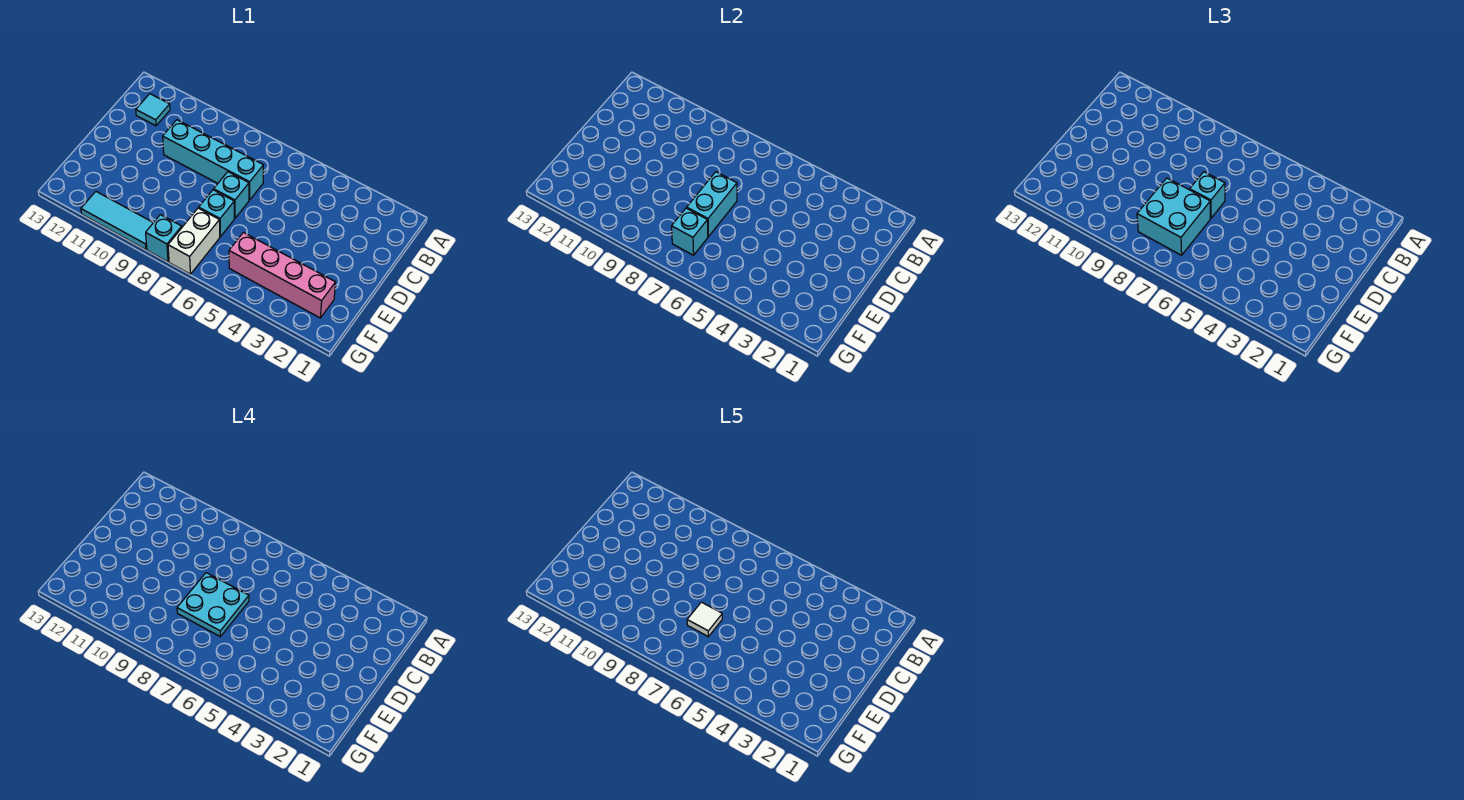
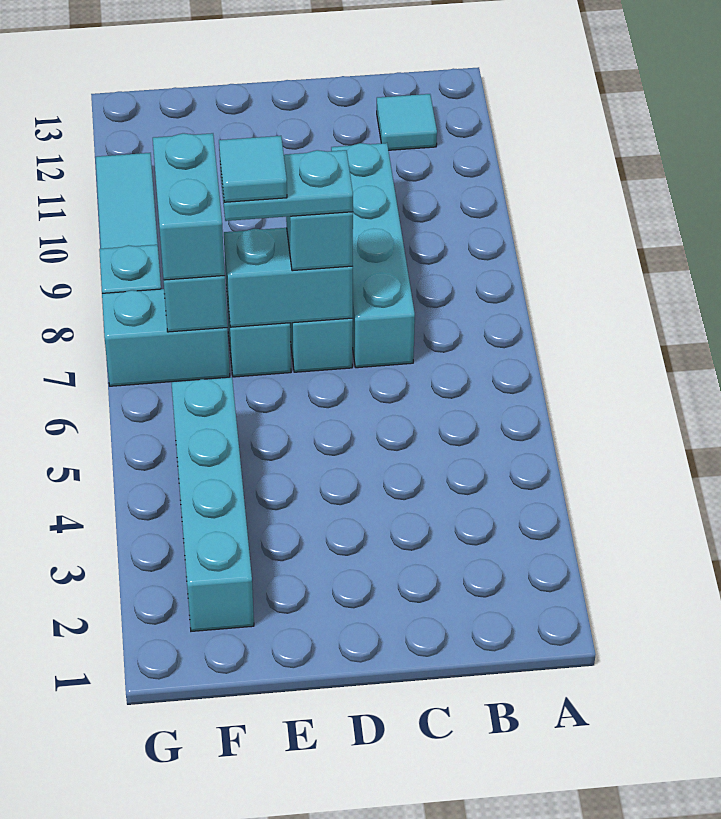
cyan 2x2 plate [177,573,249,637] -> cyan 1x2 plate [220,150,353,221]
cyan 2x2 brick [1137,178,1210,255] -> cyan 1x2 brick [153,133,225,280]
white 1x1 tile [687,602,722,637] -> cyan 1x1 tile [219,136,287,202]
pink 1x4 brick [229,233,336,318] -> cyan 1x4 brick [171,377,254,631]
white 1x2 brick [168,208,220,274] -> cyan 1x2 brick [102,289,230,386]

